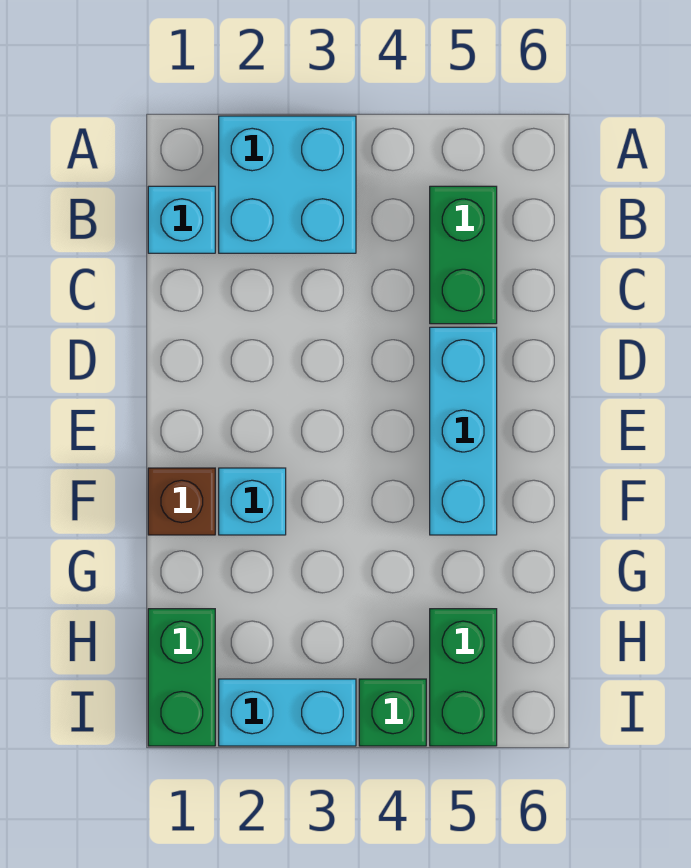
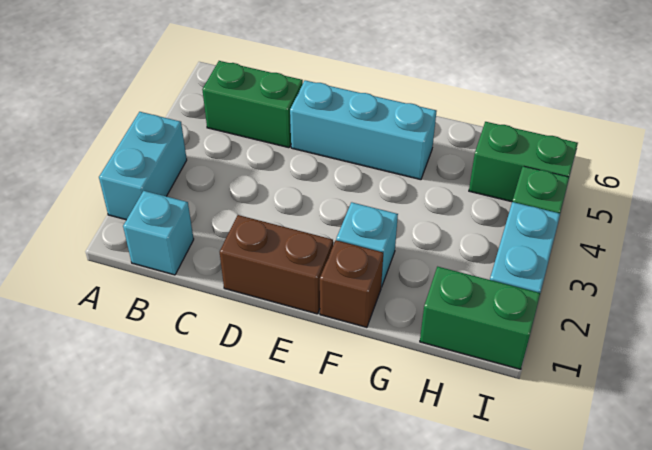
cyan 2x2 brick [219,116,356,253] -> cyan 1x2 brick [99,112,187,220]
none -> brown 1x2 brick [220,215,333,314]

